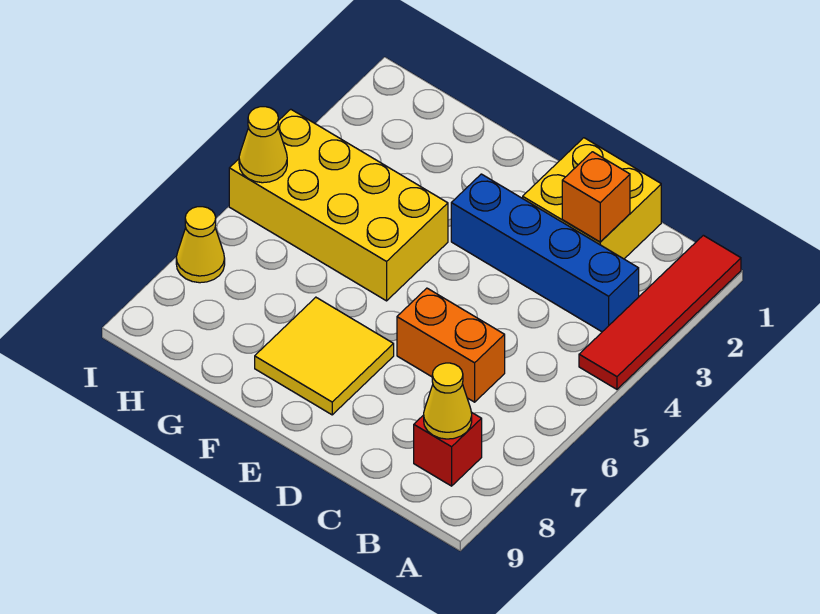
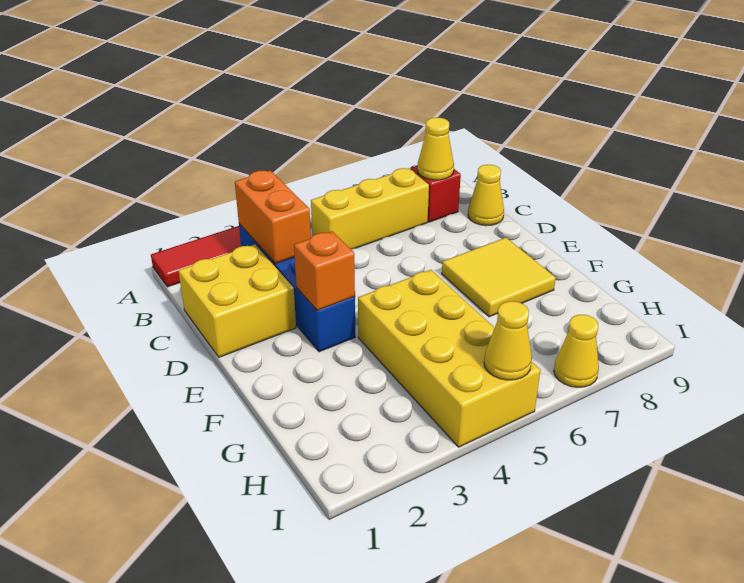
none -> yellow 1x3 brick [311,168,429,249]
orange 1x1 brick [562,152,630,242] -> orange 1x1 brick moved to [294,231,355,310]
orange 1x2 brick [397,288,505,402] -> orange 1x2 brick moved to [235,171,311,264]
none -> yellow 1x1 cone [468,165,504,226]

